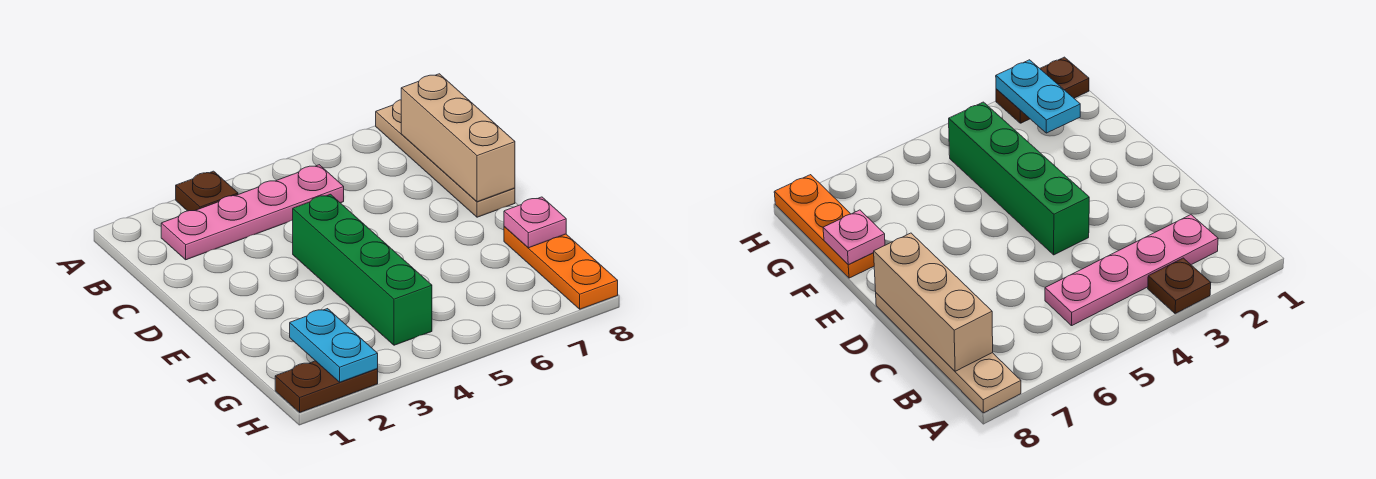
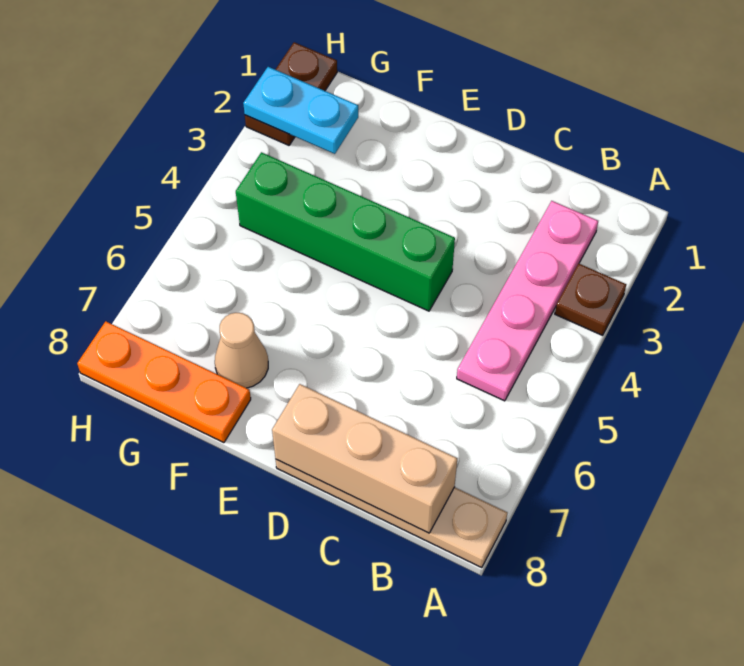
none -> tan 1x1 cone [215,313,268,388]
pink 1x1 plate [504,197,566,248] -> none

